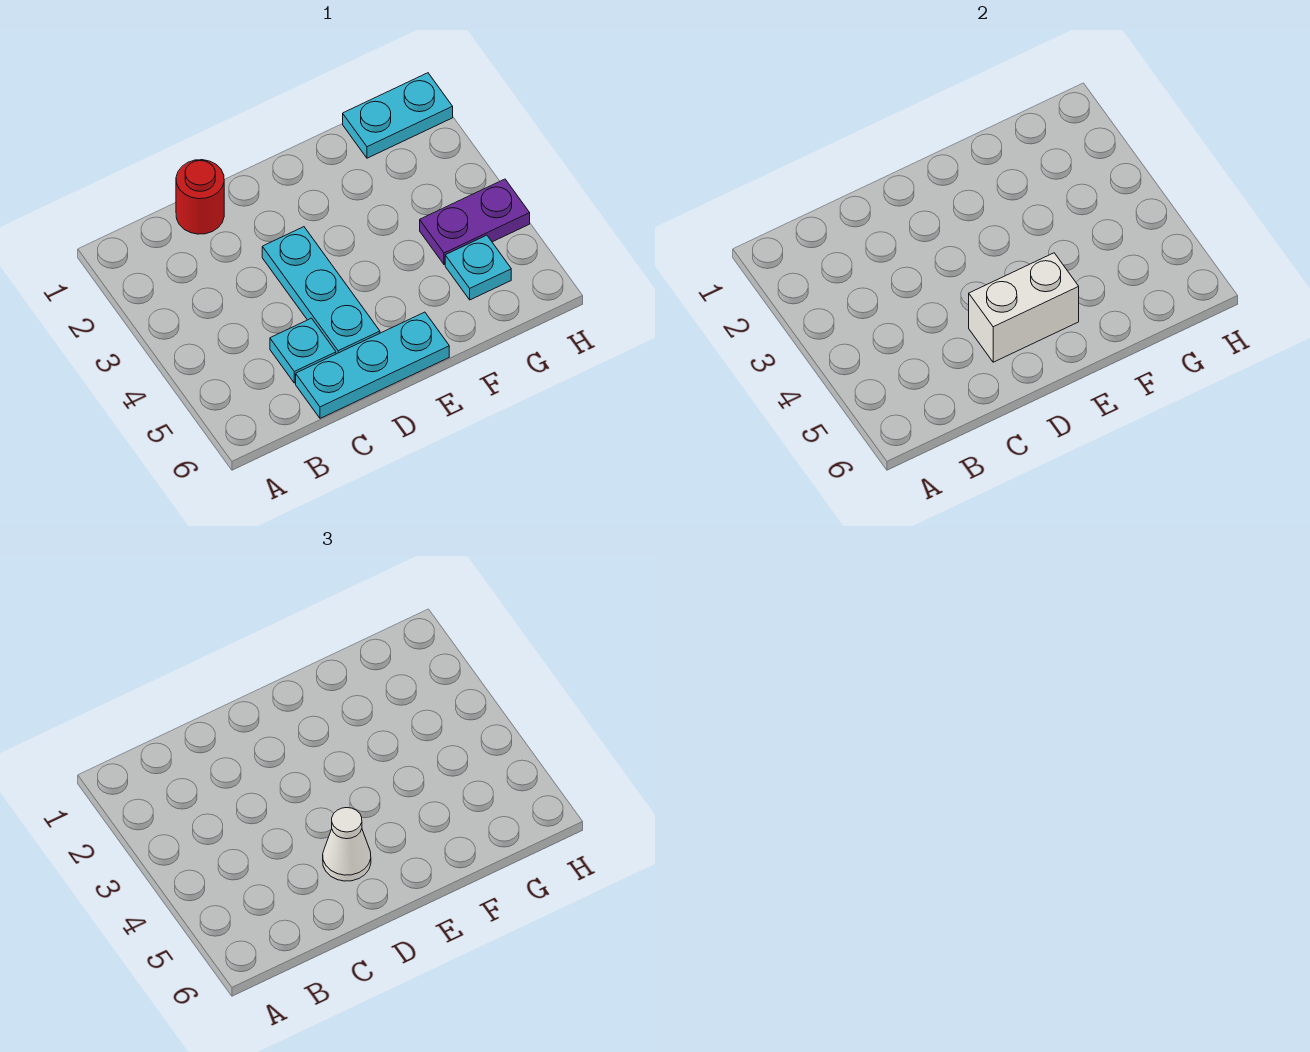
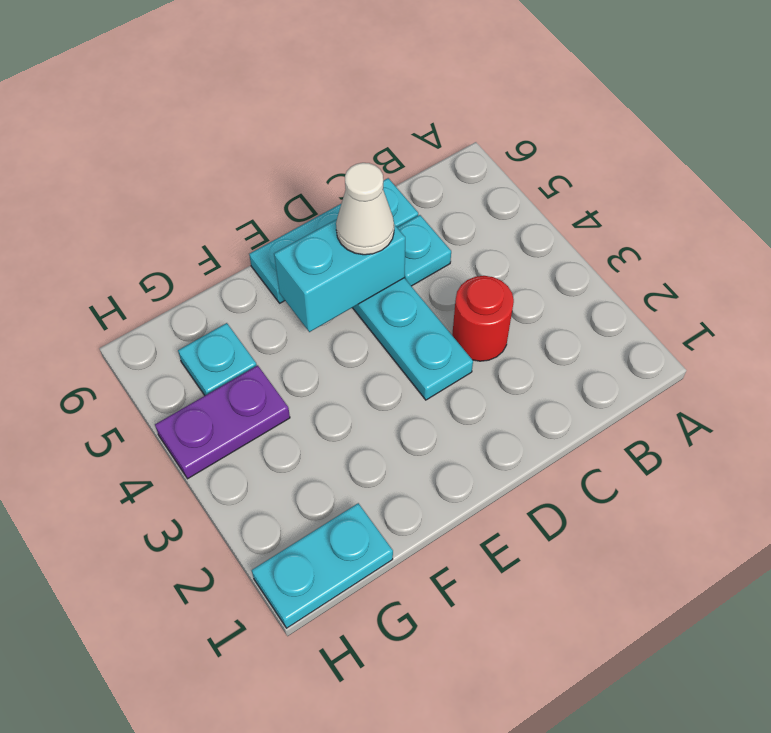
red 1x1 round brick [176,160,224,234] -> red 1x1 round brick moved to [452,276,514,361]
white 1x2 brick [969,253,1079,362] -> cyan 1x2 brick [274,219,405,332]

